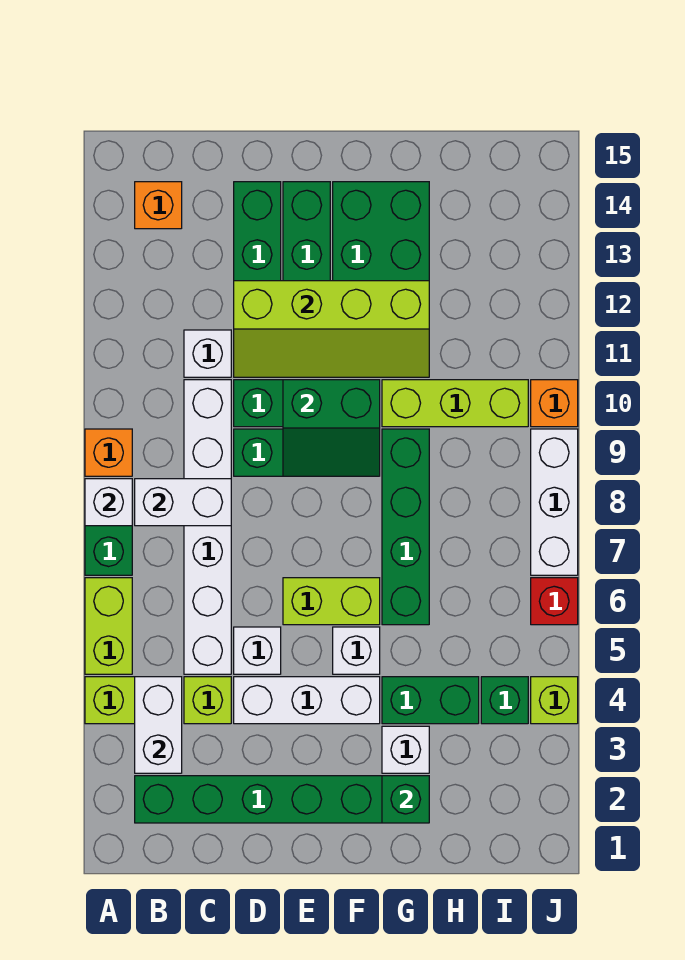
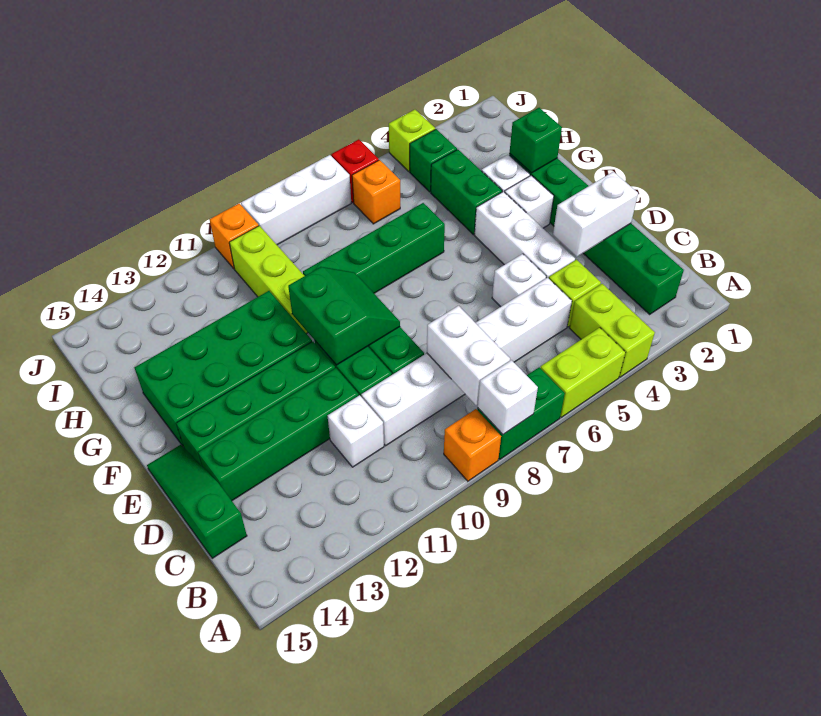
white 1x2 brick [135,677,182,773] -> white 1x2 brick moved to [553,172,638,257]
orange 1x1 brick [135,182,182,229] -> orange 1x1 brick moved to [352,160,400,224]
none -> green 1x3 slope [147,445,247,558]
lime 2x4 slope [234,281,429,377] -> none
lime 1x2 brick [283,578,380,625] -> none
white 1x1 brick [333,627,380,674] -> white 1x1 brick moved to [505,175,554,228]

